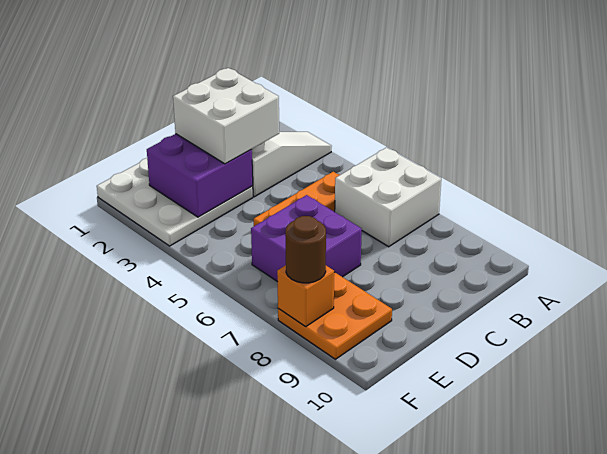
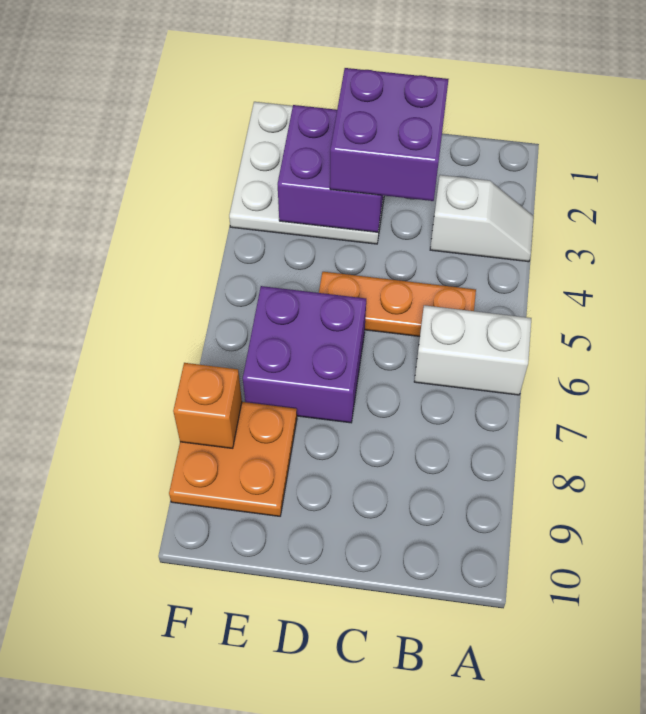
white 1x3 slope [251,132,332,197] -> white 1x2 slope [430,175,534,262]
white 2x2 brick [335,148,441,247] -> white 1x2 brick [414,305,531,395]
white 2x2 brick [173,68,279,164] -> purple 2x2 brick [330,68,449,201]
brown 1x1 round brick [285,216,326,283] -> none

